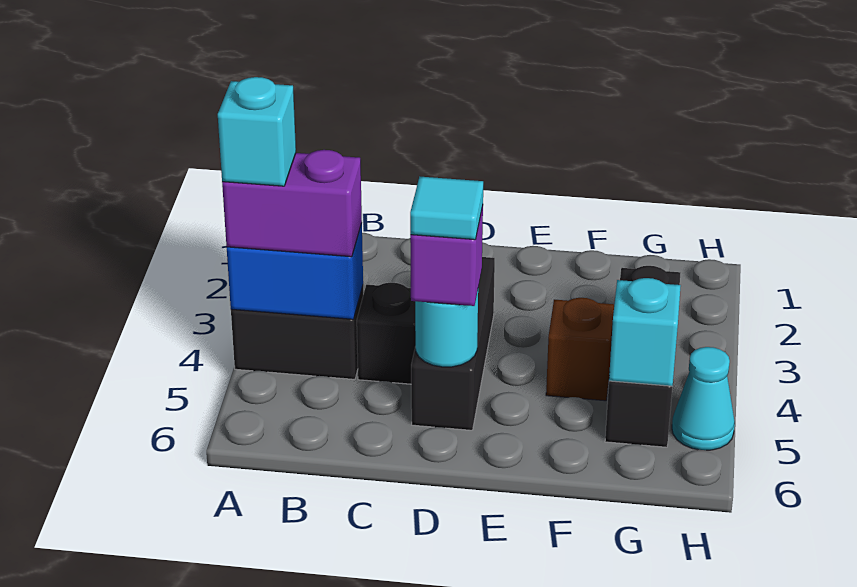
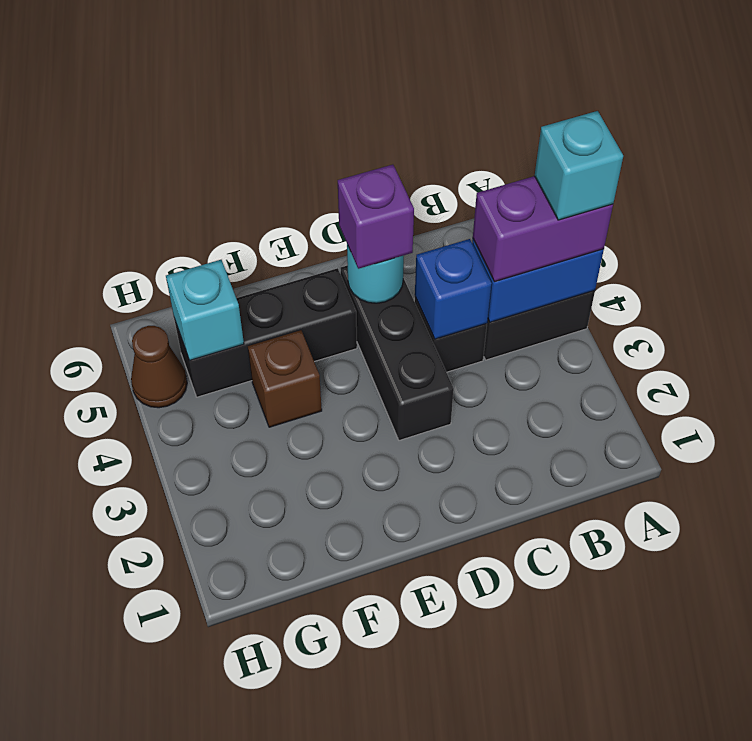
none -> blue 1x1 brick [415,239,492,339]
cyan 1x1 tile [410,177,483,240] -> none
black 1x3 brick [605,266,680,447] -> black 1x3 brick turned to [174,268,357,397]
cyan 1x1 cone [672,347,735,450] -> brown 1x1 cone [131,326,187,408]

